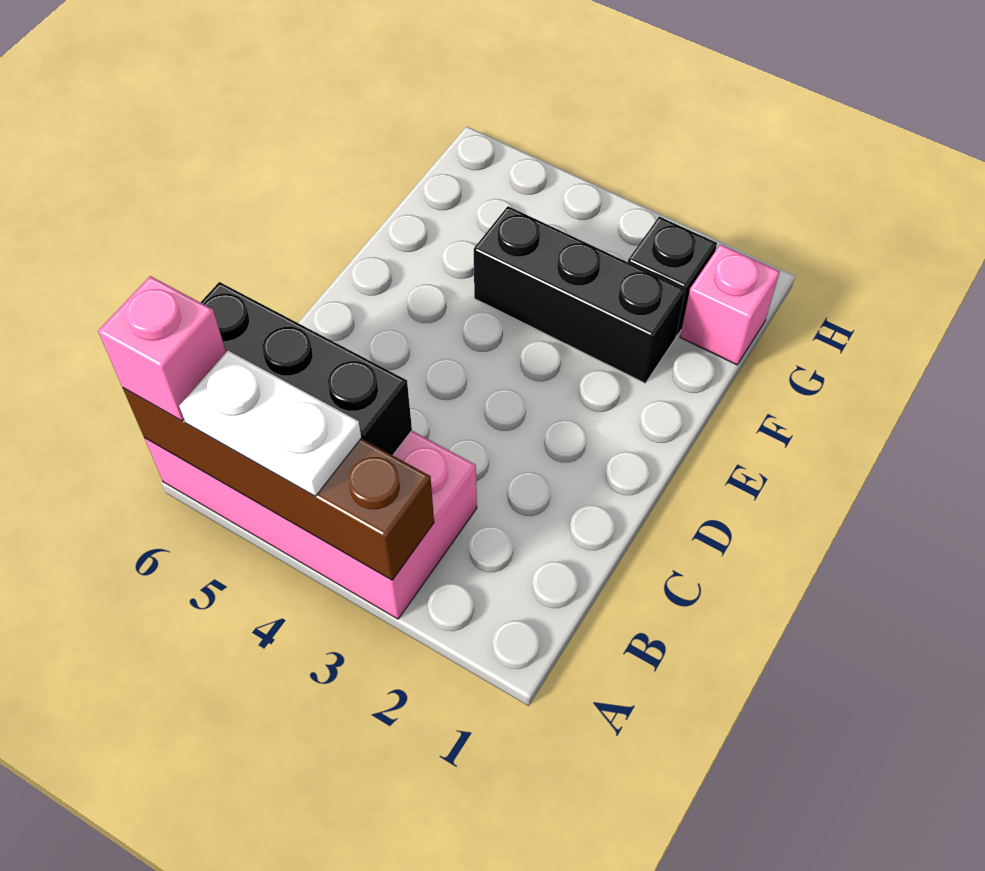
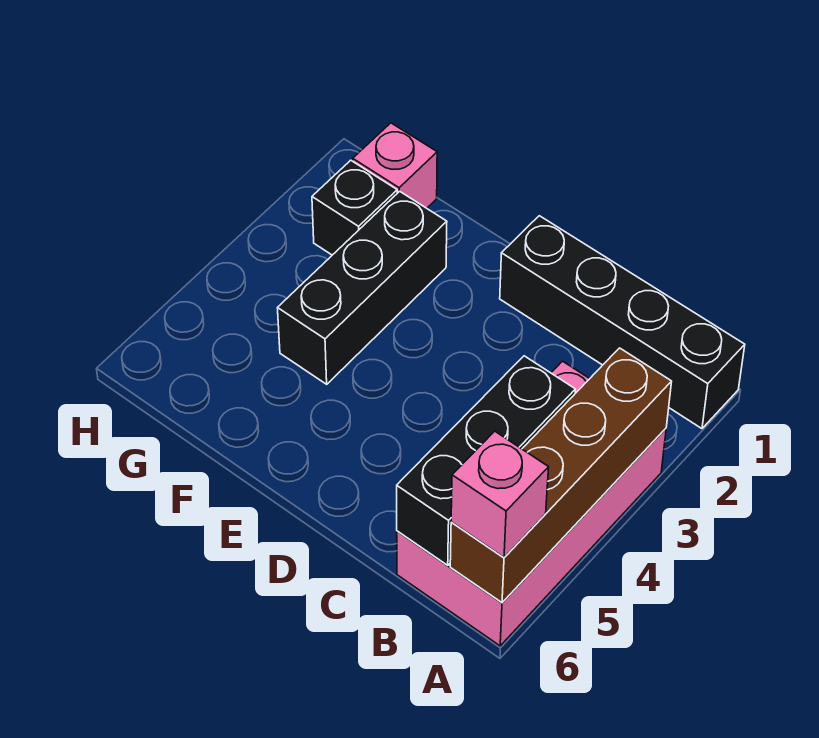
none -> black 1x4 brick [500,216,745,429]
white 1x2 plate [179,351,361,496] -> none

